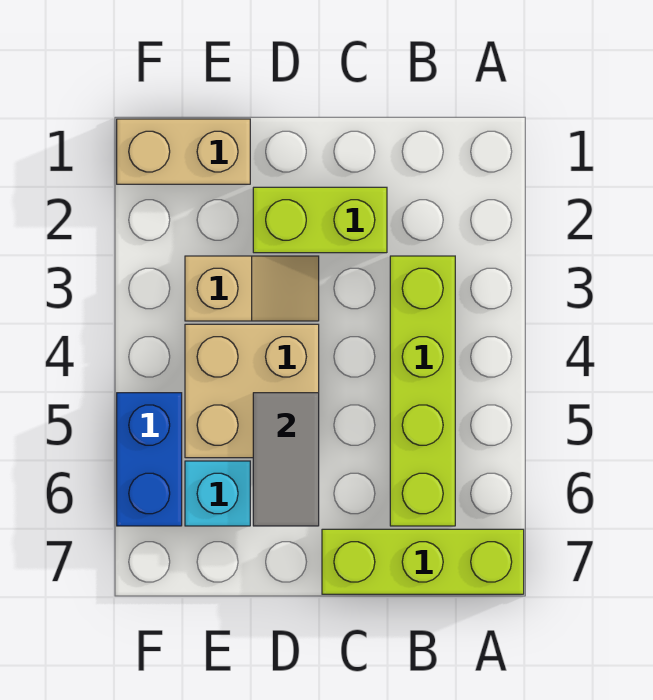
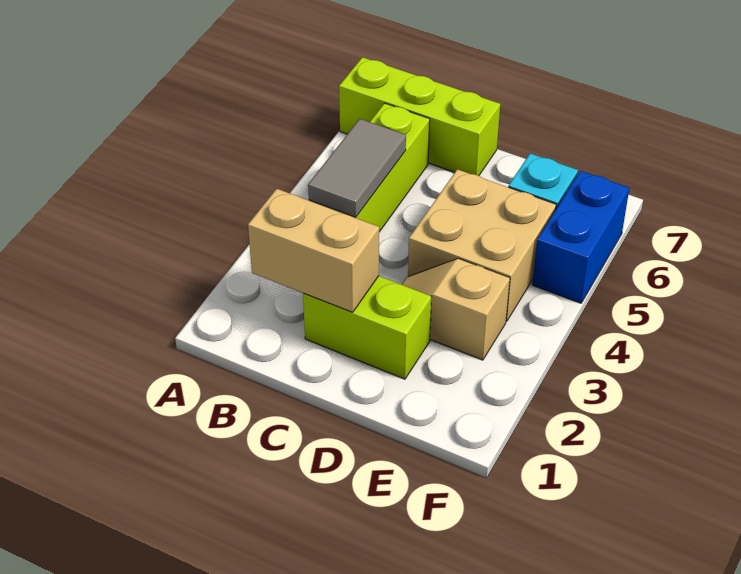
grey 1x2 tile [253,393,319,526] -> grey 1x2 tile moved to [308,119,406,217]
tan 1x2 brick [117,119,250,184] -> tan 1x2 brick moved to [248,189,379,312]

